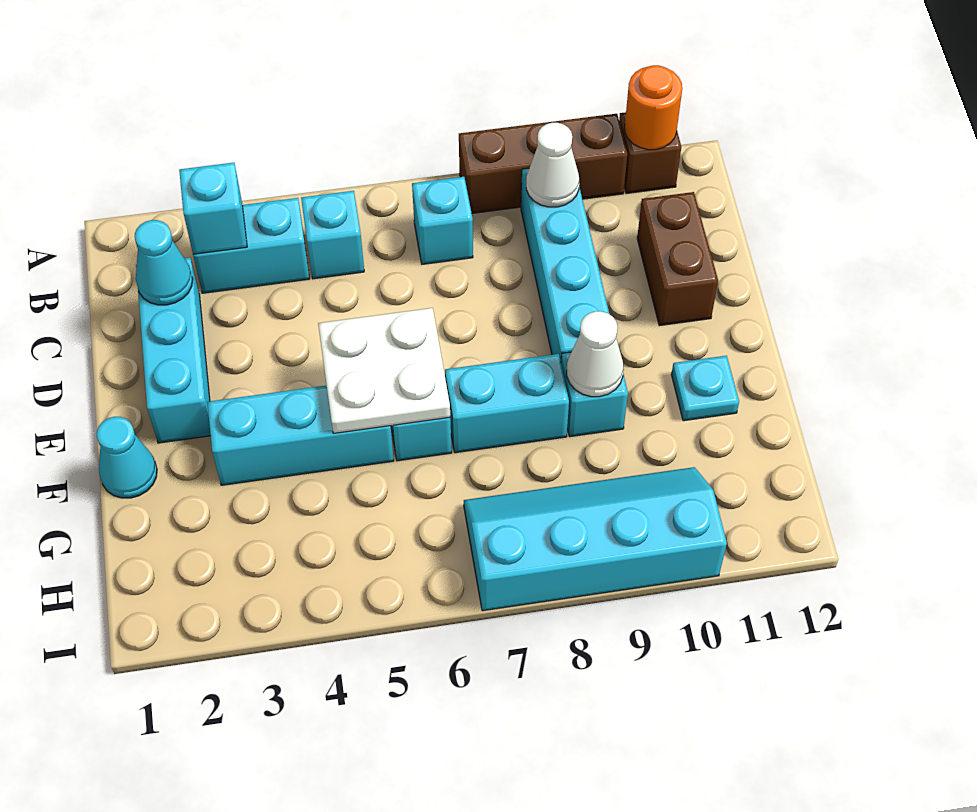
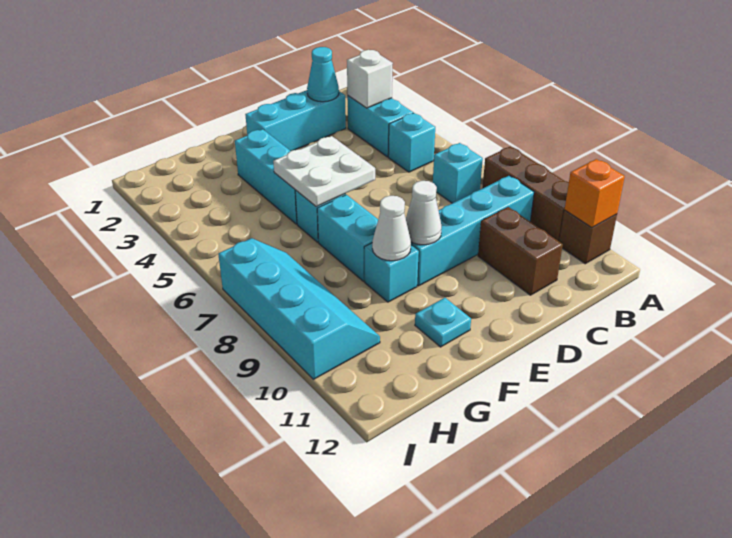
orange 1x1 round brick [625,65,682,150] -> orange 1x1 brick [565,159,625,228]
cyan 1x1 brick [179,163,247,254] -> white 1x1 brick [347,50,393,108]
white 1x1 cone [526,123,579,207] -> white 1x1 cone moved to [406,181,442,245]
brown 1x2 brick [637,192,718,326] -> brown 1x2 brick turned to [478,207,563,295]
cyan 1x1 cone [97,417,157,498] -> none

